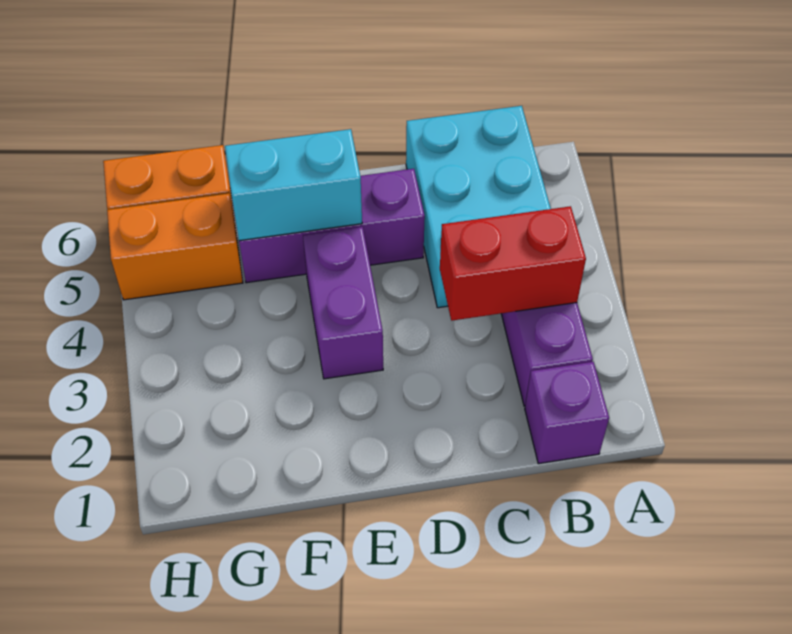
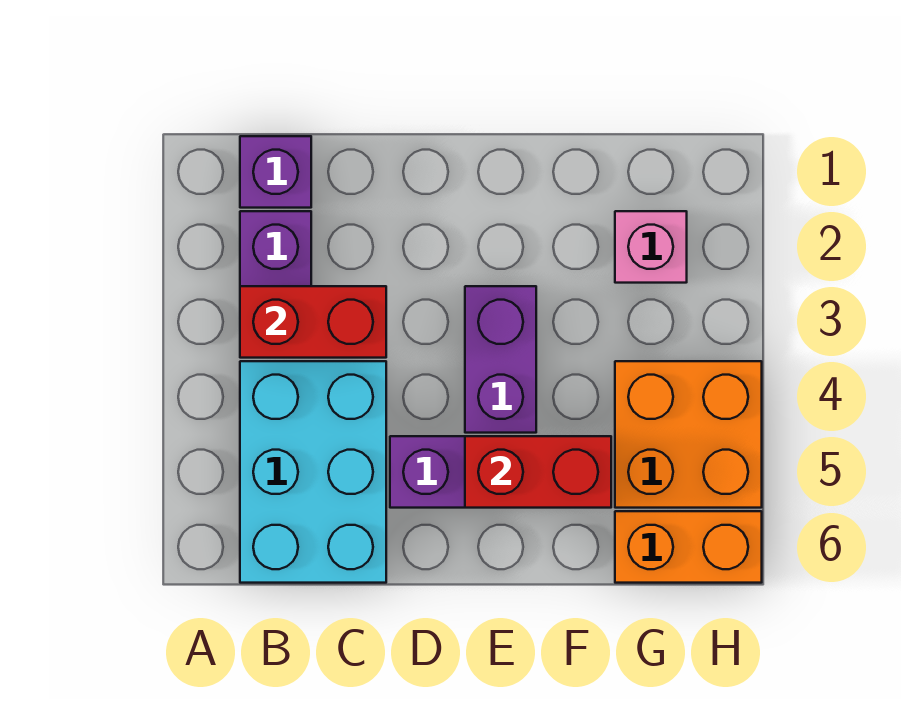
cyan 1x2 brick [225,129,362,241] -> red 1x2 brick [465,436,611,508]
none -> pink 1x1 brick [615,211,687,283]
orange 1x2 brick [107,193,243,300] -> orange 2x2 brick [615,361,762,508]

